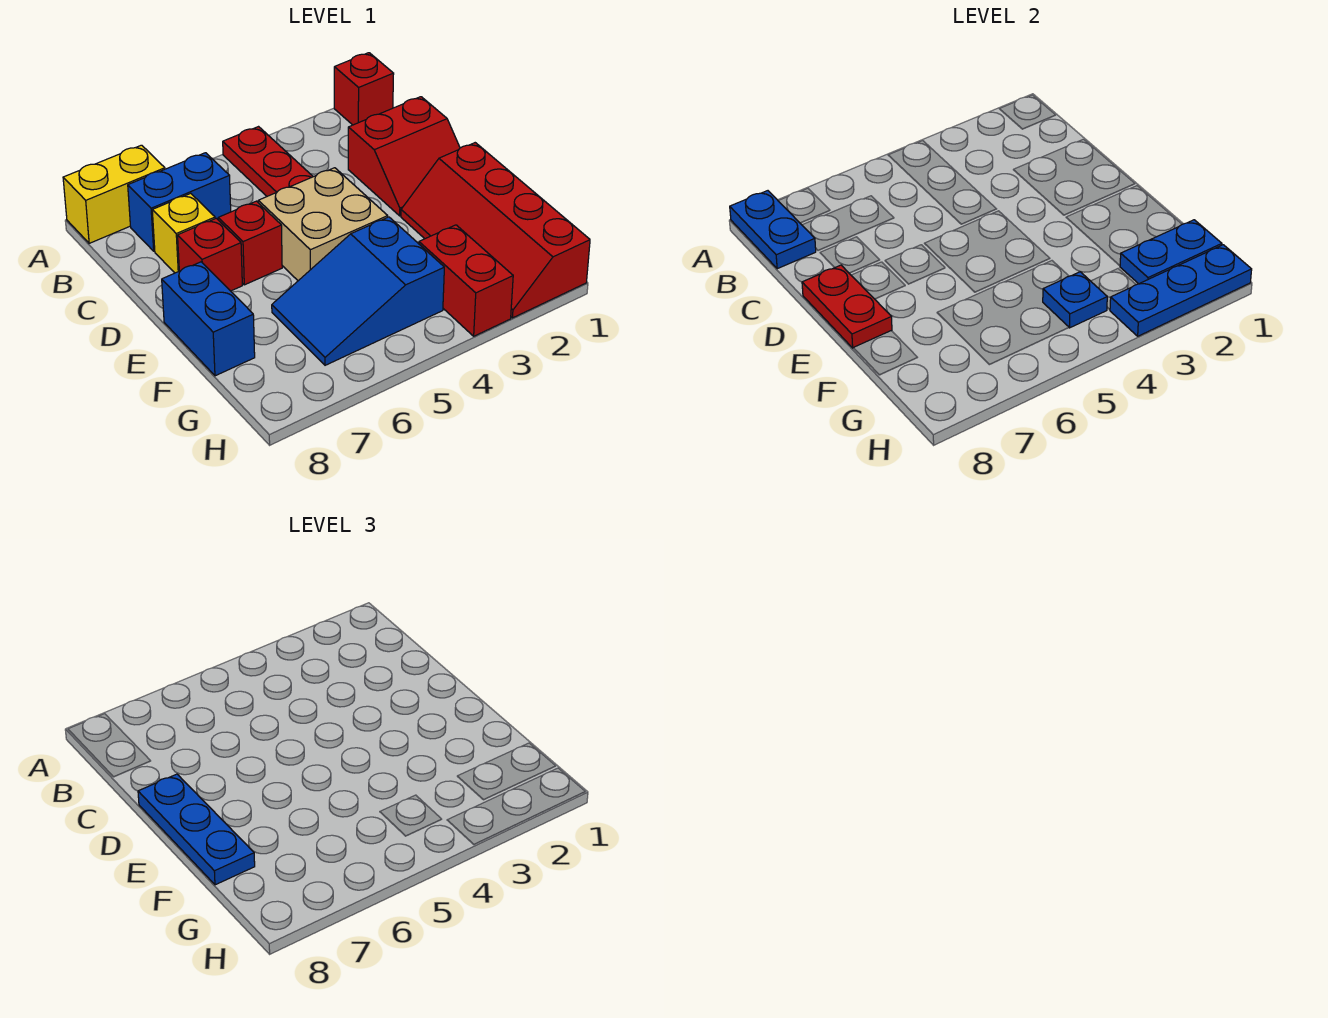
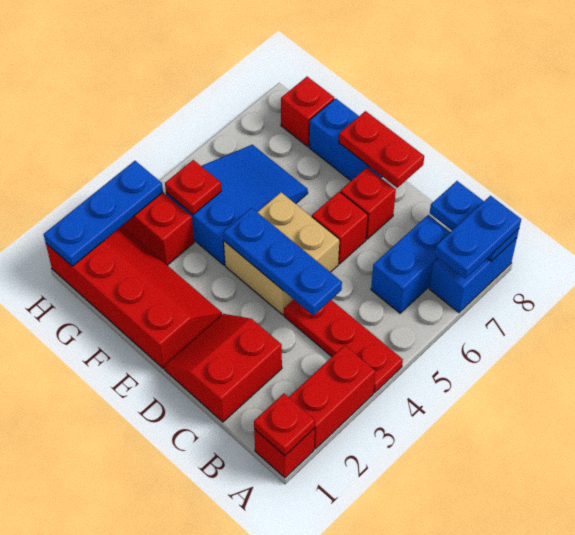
none -> red 1x1 plate [254,394,315,456]
none -> red 1x2 brick [289,345,375,449]
yellow 1x2 brick [63,145,165,243] -> blue 1x2 brick [429,238,517,313]
yellow 1x1 brick [152,193,215,273] -> none
blue 1x3 plate [138,774,255,885] -> blue 1x3 plate moved to [223,208,342,315]
blue 1x2 plate [1120,220,1222,284] -> blue 1x2 plate moved to [435,196,521,278]
blue 1x1 plate [1043,272,1107,328] -> red 1x1 plate [165,160,221,215]
none -> red 1x1 brick [281,77,334,146]

